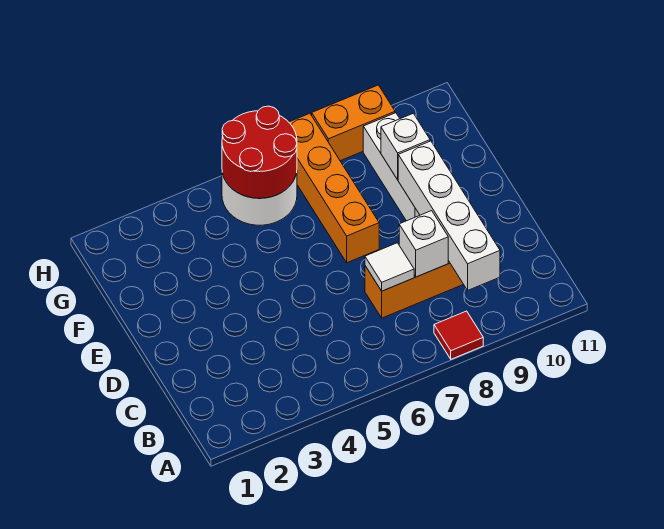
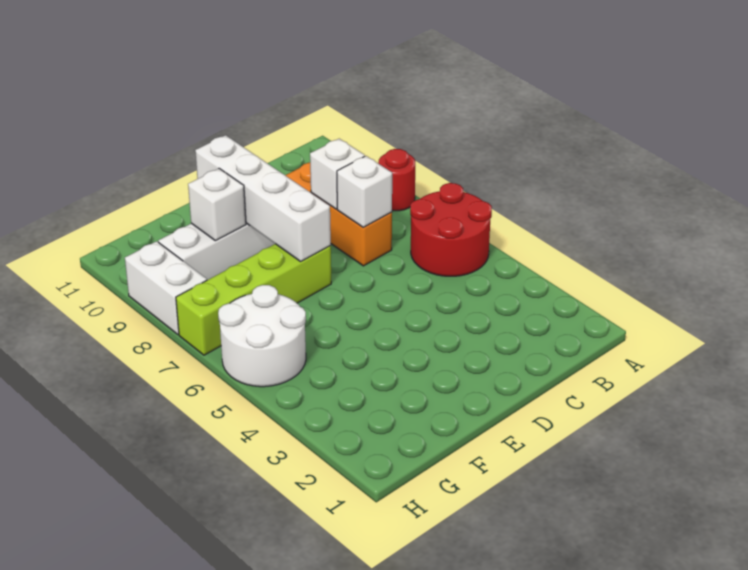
red 1x1 tile [434,311,483,359] -> red 1x1 round brick [378,149,415,211]
white 1x4 brick [398,141,500,290] -> white 1x4 brick turned to [195,135,331,261]
white 1x1 tile [365,243,414,291] -> white 1x1 brick [337,156,392,227]
orange 1x4 brick [289,113,379,263] -> lime 1x4 brick [176,244,331,355]
red 2x2 round brick [222,106,297,198] -> red 2x2 round brick moved to [410,183,492,276]
orange 1x2 brick [312,85,395,161] -> white 1x2 brick [125,241,207,334]

